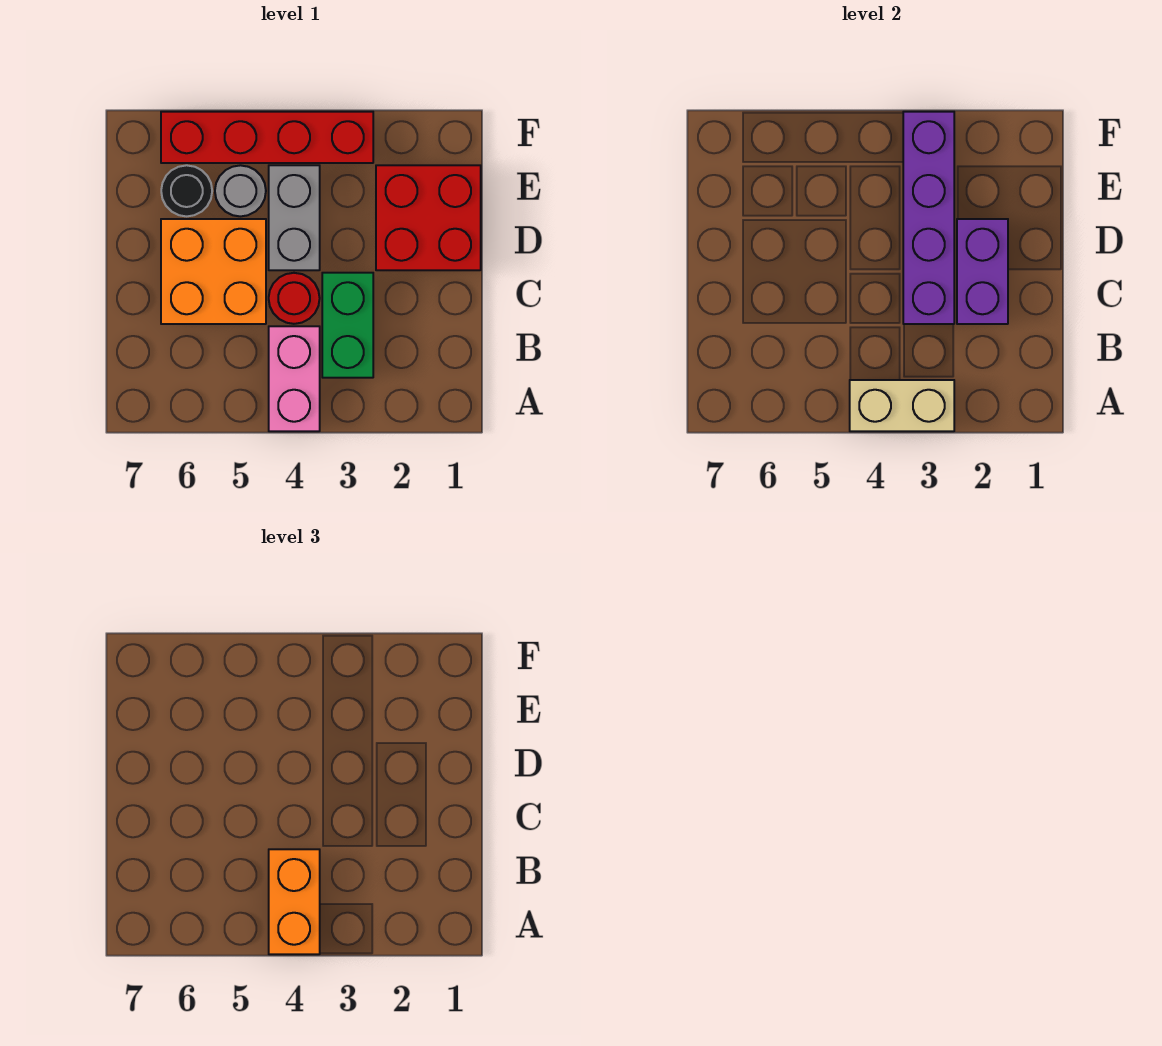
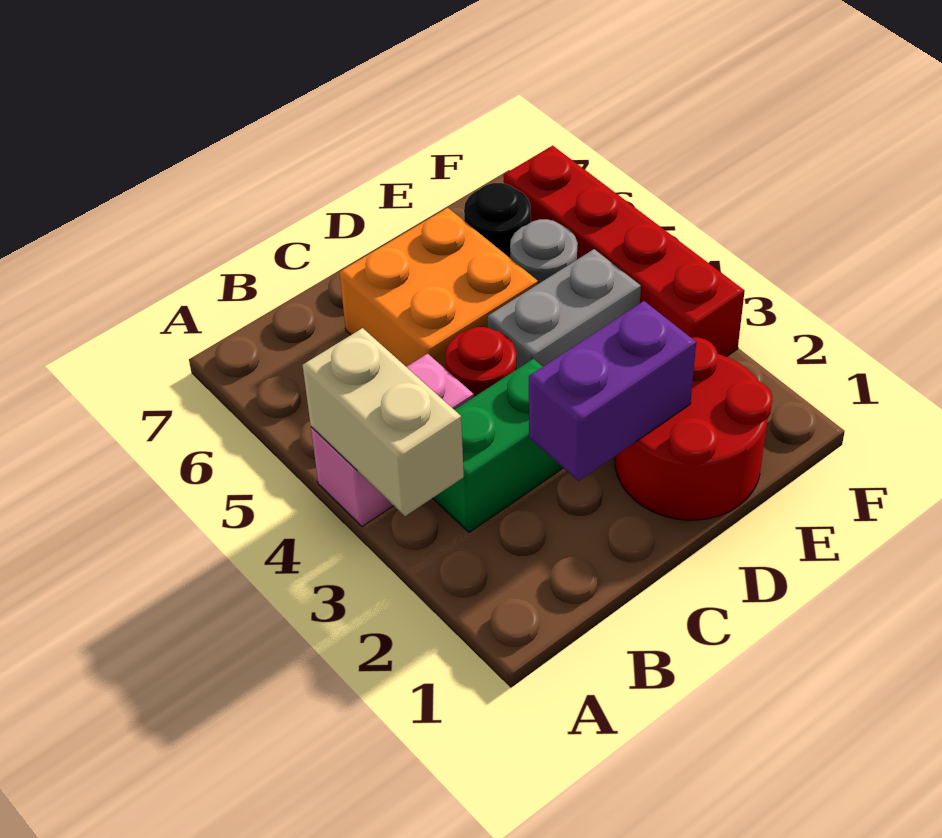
orange 1x2 brick [269,849,320,954] -> none
purple 1x4 brick [903,112,954,324] -> none
red 2x2 brick [376,165,481,270] -> red 2x2 round brick [615,337,773,520]

